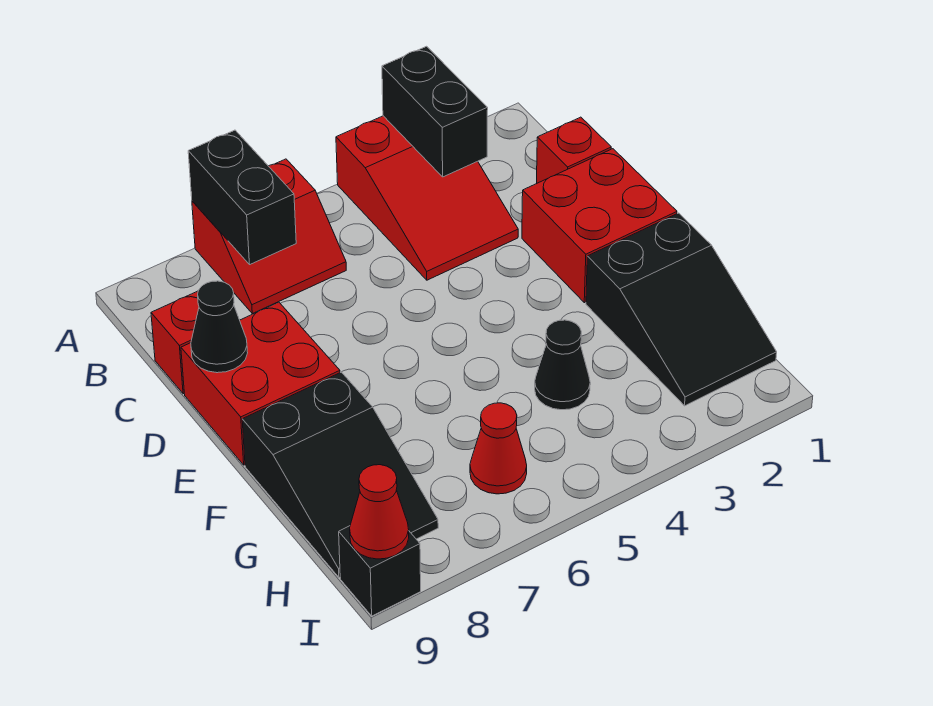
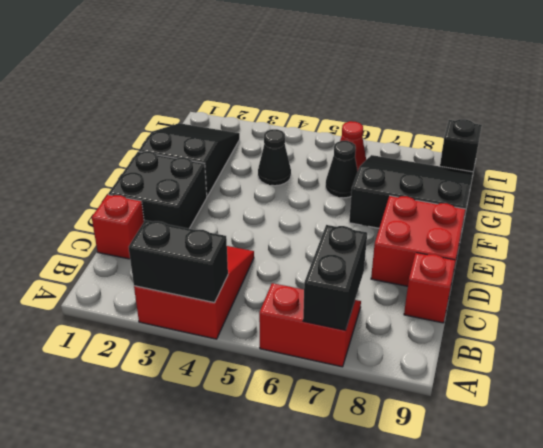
black 1x2 brick [382,46,488,177] -> black 1x2 brick turned to [129,220,228,303]
red 2x2 brick [522,149,677,303] -> black 2x2 brick [108,152,207,229]
black 1x1 cone [191,281,248,373] -> black 1x1 cone moved to [326,141,358,198]
black 2x3 slope [242,372,438,577] -> black 3x3 slope [349,155,473,232]
red 1x1 cone [350,465,409,559] -> none

